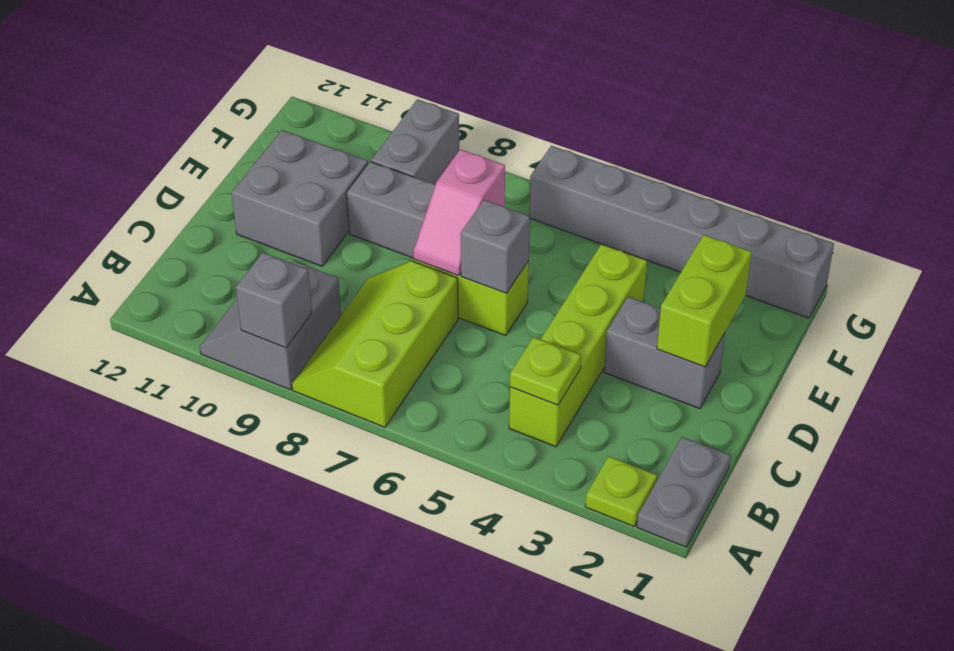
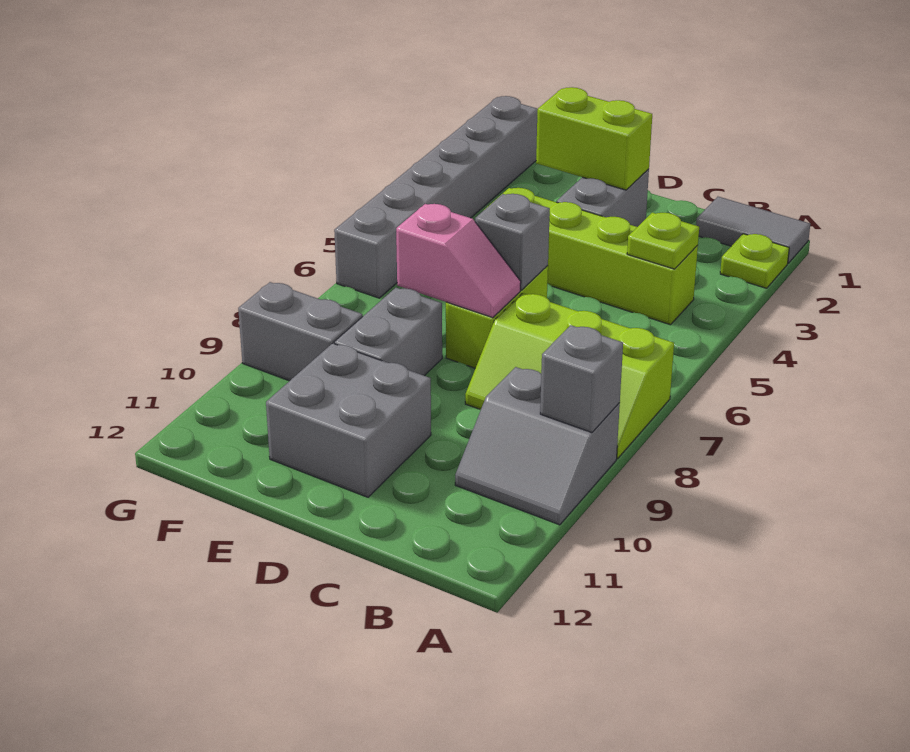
grey 1x2 plate [637,437,731,547] -> grey 1x2 tile [696,197,810,263]

